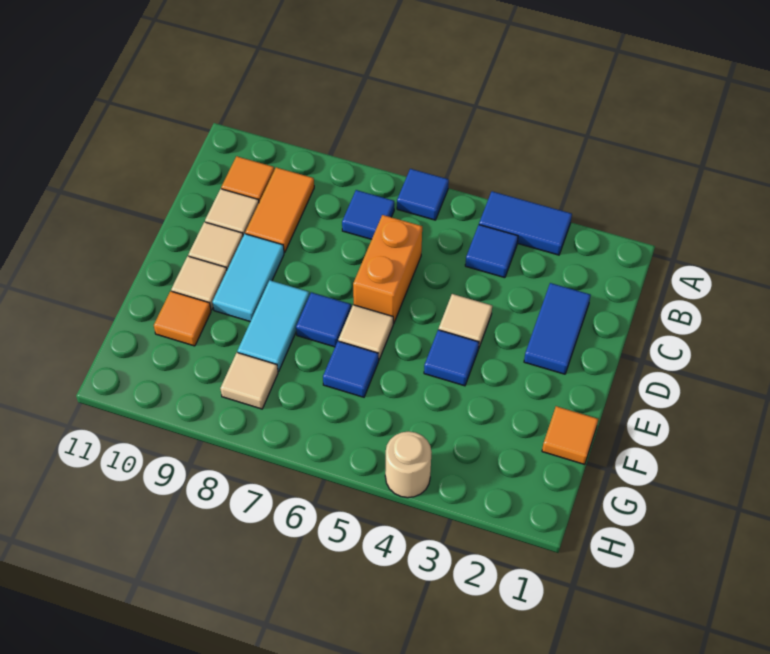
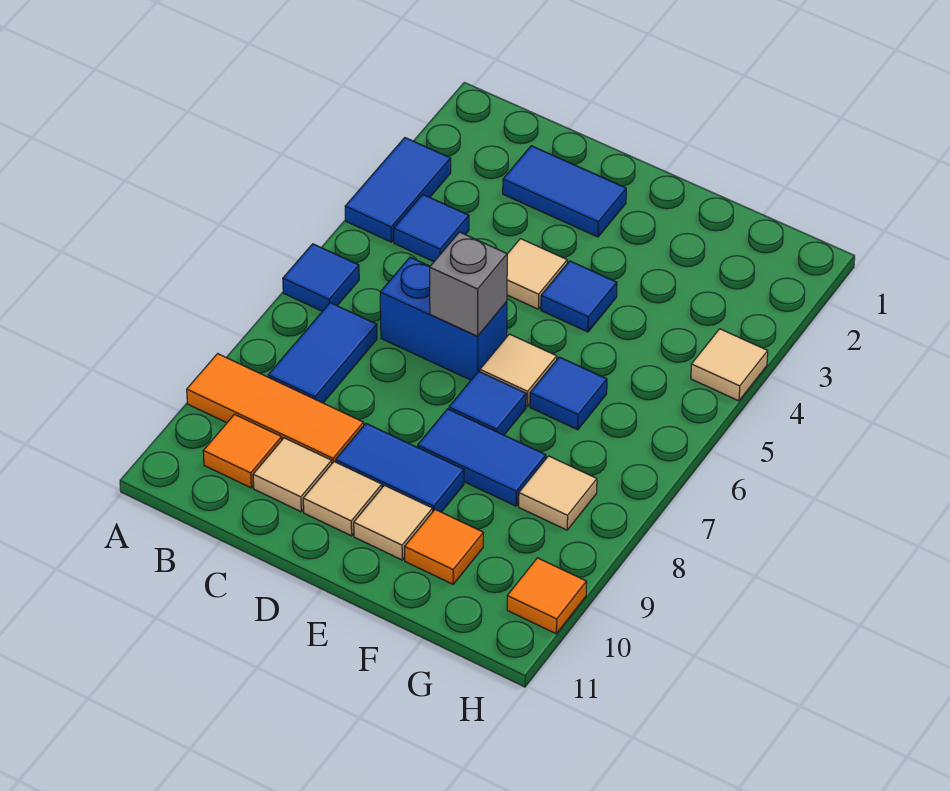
blue 1x1 tile [342,190,394,239] -> blue 1x2 tile [268,303,377,403]
orange 1x2 tile [245,168,314,253] -> orange 1x3 tile [187,354,364,463]
orange 1x2 brick [353,215,422,324] -> blue 1x2 brick [380,257,507,380]
none -> grey 1x1 brick [430,232,507,336]
cyan 1x2 tile [213,234,284,322] -> blue 1x2 tile [336,424,464,512]
cyan 1x2 tile [238,280,309,371] -> blue 1x2 tile [418,409,546,506]
orange 1x1 tile [542,406,598,464] -> orange 1x1 tile moved to [507,558,587,634]
tan 1x1 round brick [385,431,432,498] -> tan 1x1 tile [691,329,768,401]

